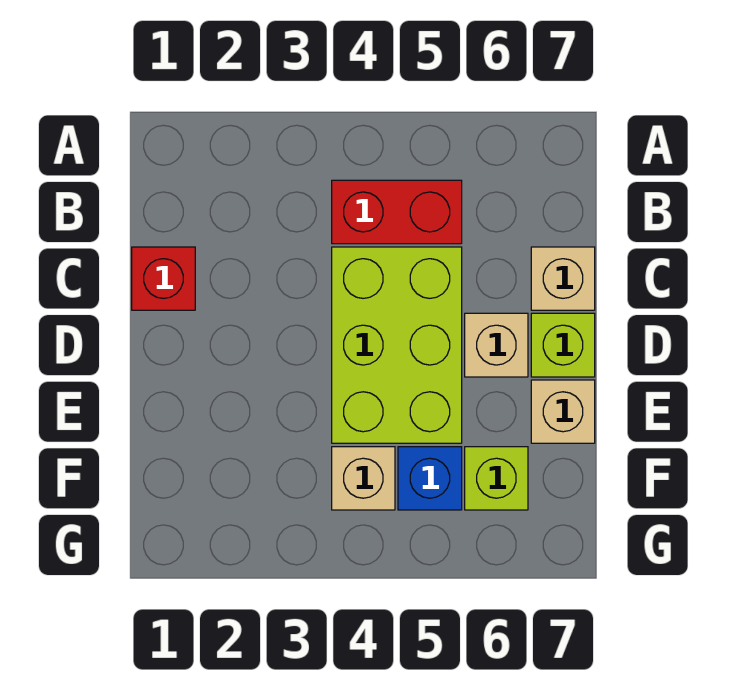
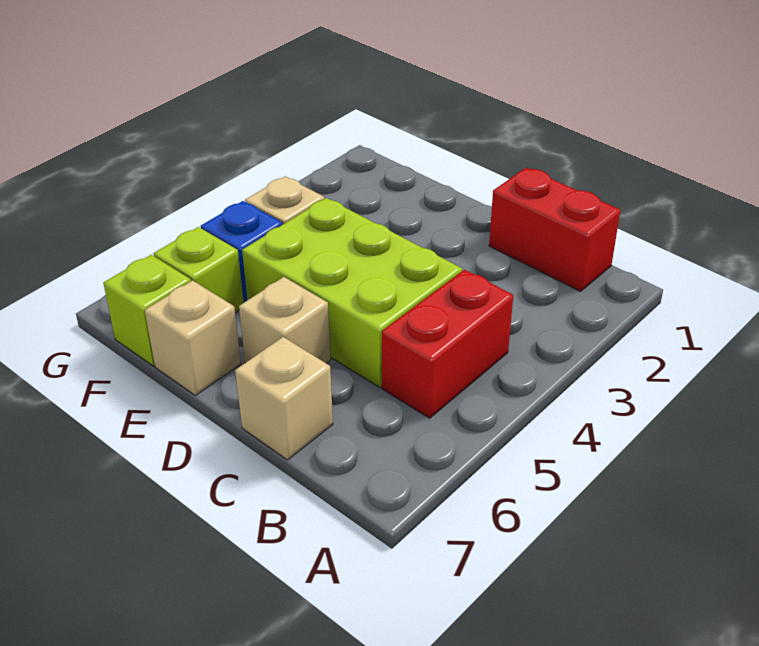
red 1x1 brick [132,247,195,310] -> red 1x2 brick [489,168,620,291]
lime 1x1 brick [531,313,595,377] -> lime 1x1 brick moved to [103,255,191,366]

